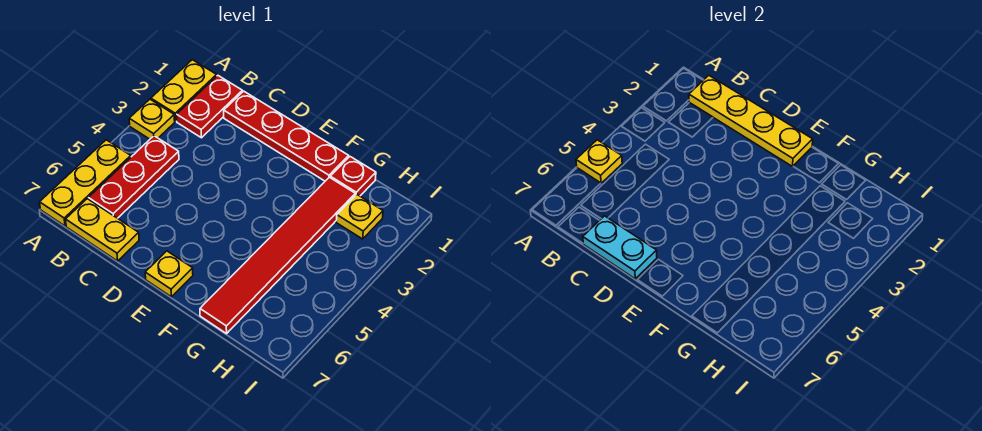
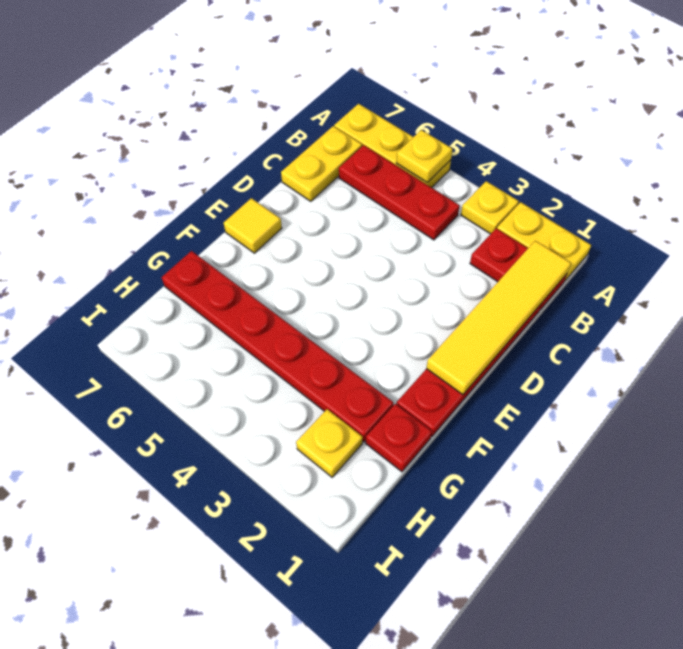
yellow 1x4 plate [689,76,813,166] -> yellow 1x4 tile [426,241,571,395]
cyan 1x2 plate [583,216,657,279] -> none
yellow 1x1 plate [145,251,193,297] -> yellow 1x1 tile [224,198,282,253]
red 1x6 tile [200,177,355,334] -> red 1x6 plate [162,251,393,442]

